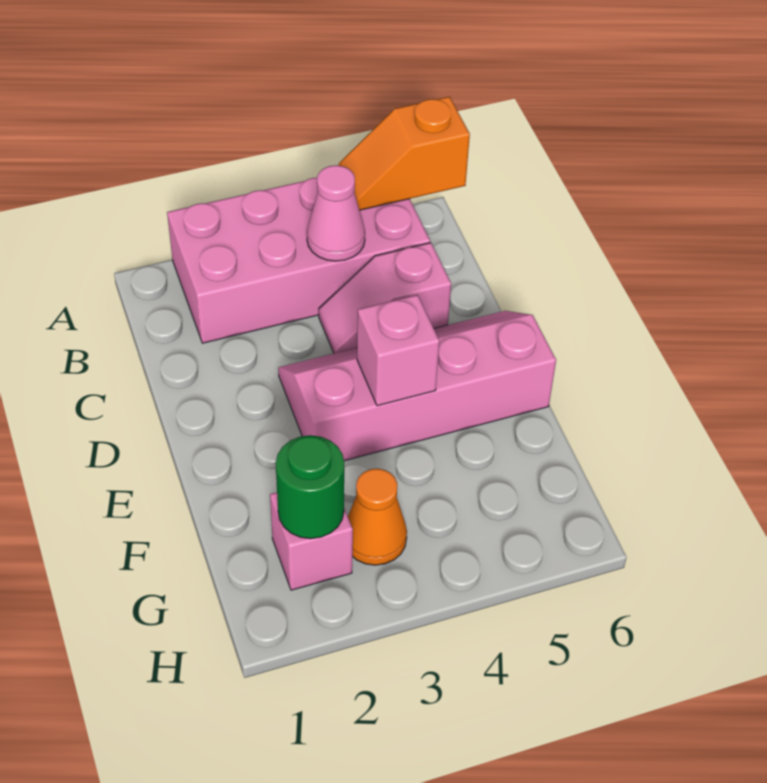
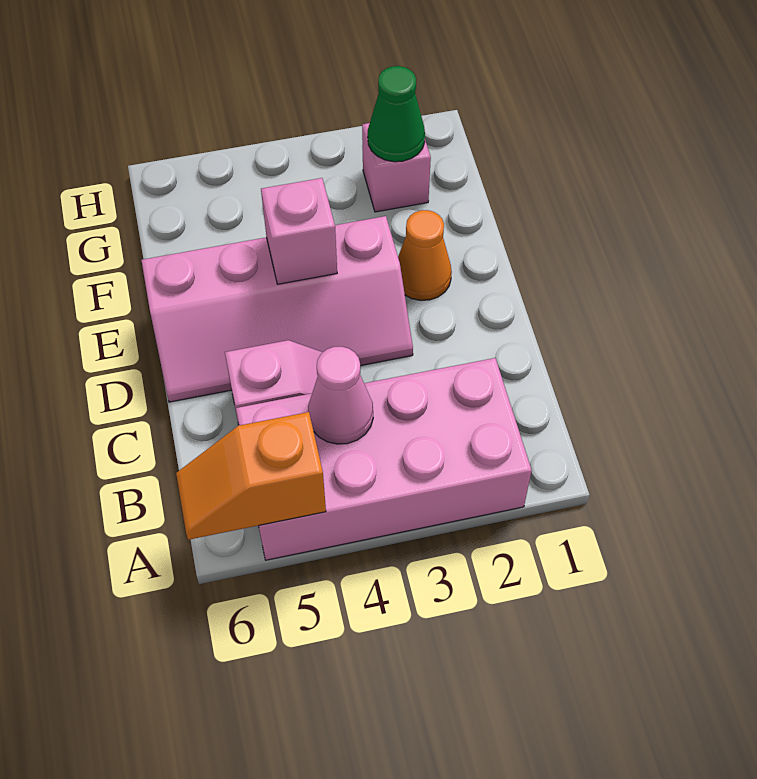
orange 1x2 slope [339,97,470,210] -> orange 1x2 slope turned to [176,412,326,540]
green 1x1 round brick [276,435,344,539] -> green 1x1 cone [368,66,425,162]
orange 1x1 cone [348,469,407,565] -> orange 1x1 cone moved to [398,210,452,300]

